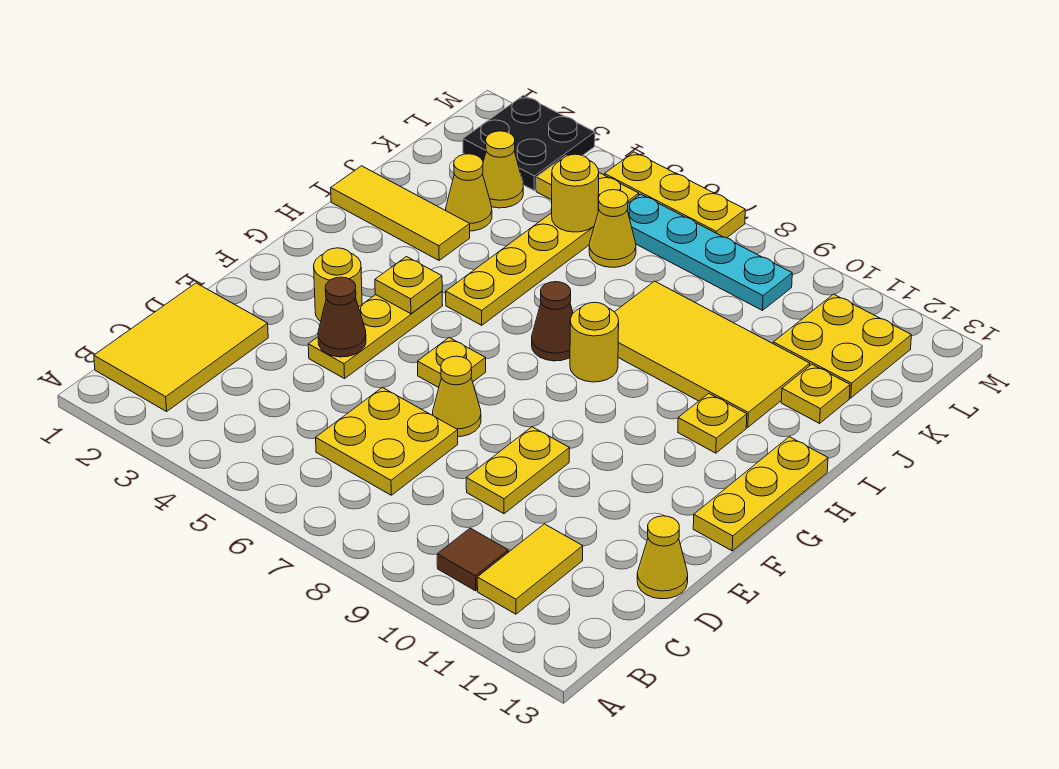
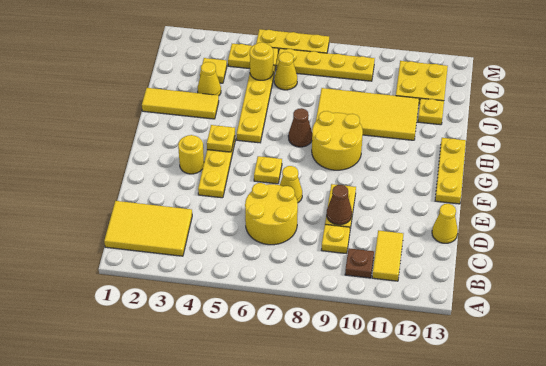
yellow 2x3 tile [94,283,268,411] -> yellow 2x3 tile turned to [104,201,192,256]
brown 1x1 tile [437,528,508,591] -> brown 1x1 plate [345,248,374,278]
yellow 2x2 plate [316,387,458,495] -> yellow 2x2 round brick [245,183,298,245]
brown 1x1 cone [318,277,366,357] -> brown 1x1 cone moved to [327,185,352,225]
yellow 1x1 round brick [570,302,619,382] -> yellow 2x2 round brick [312,111,363,170]
yellow 1x1 plate [678,393,747,453] -> yellow 1x1 plate moved to [322,224,350,254]
yellow 1x1 cone [483,131,523,208] -> yellow 1x1 tile [200,58,227,83]
black 2x2 plate [463,95,595,191] -> none
cyan 1x4 plate [627,194,792,310] -> yellow 1x4 plate [276,48,375,81]

